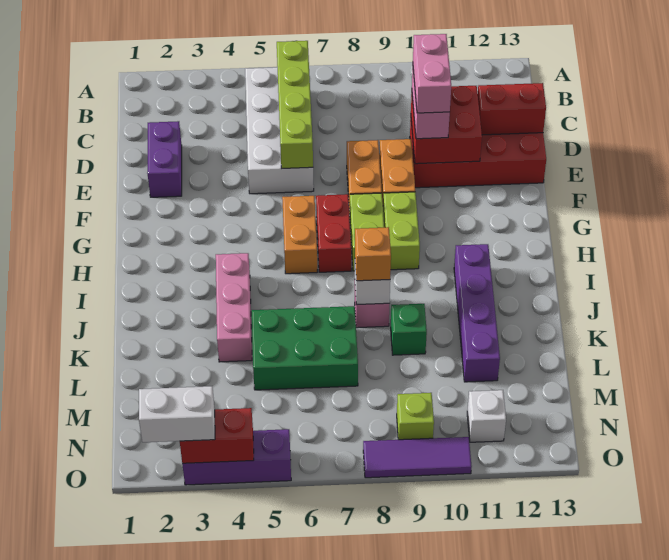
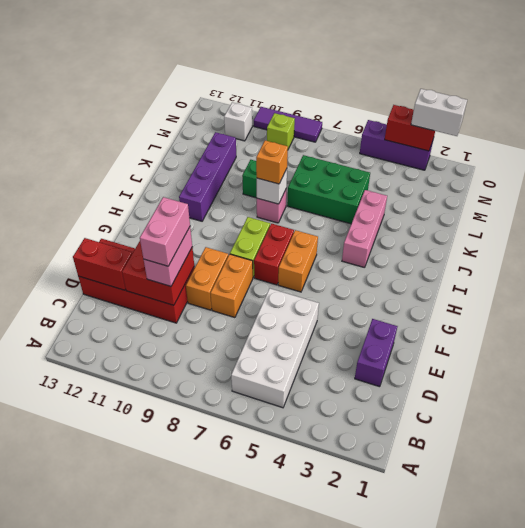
lime 1x4 brick [277,41,313,169] -> none
lime 1x2 brick [383,192,420,270] -> none

